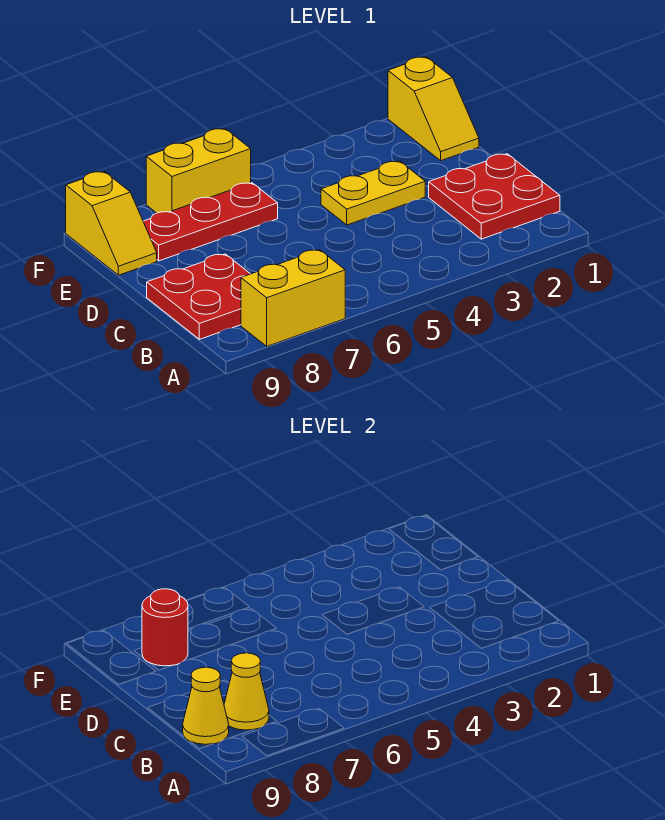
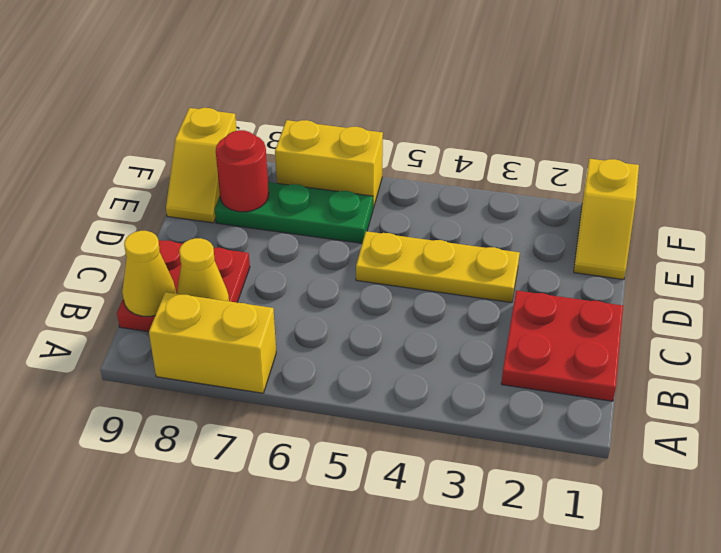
yellow 1x2 plate [321,161,425,225] -> yellow 1x3 plate [356,231,520,303]
red 1x3 plate [143,183,278,261] -> green 1x3 plate [215,182,373,243]

